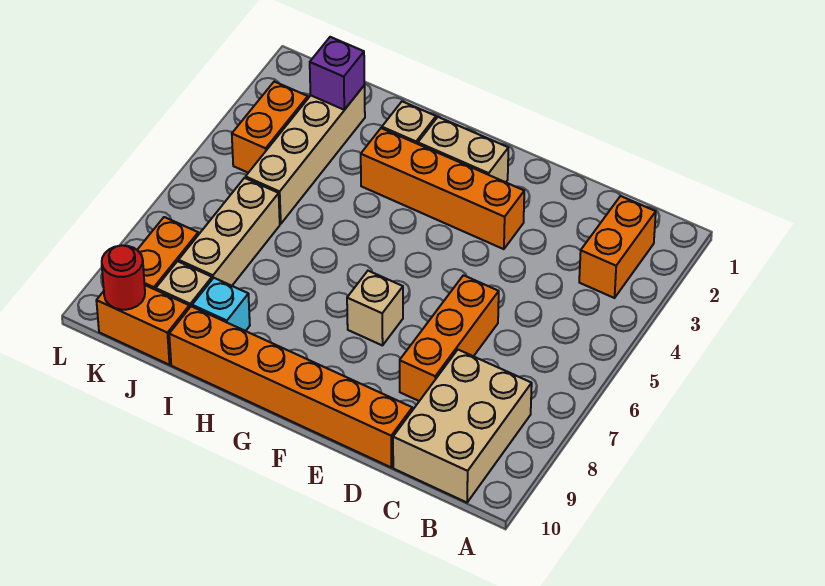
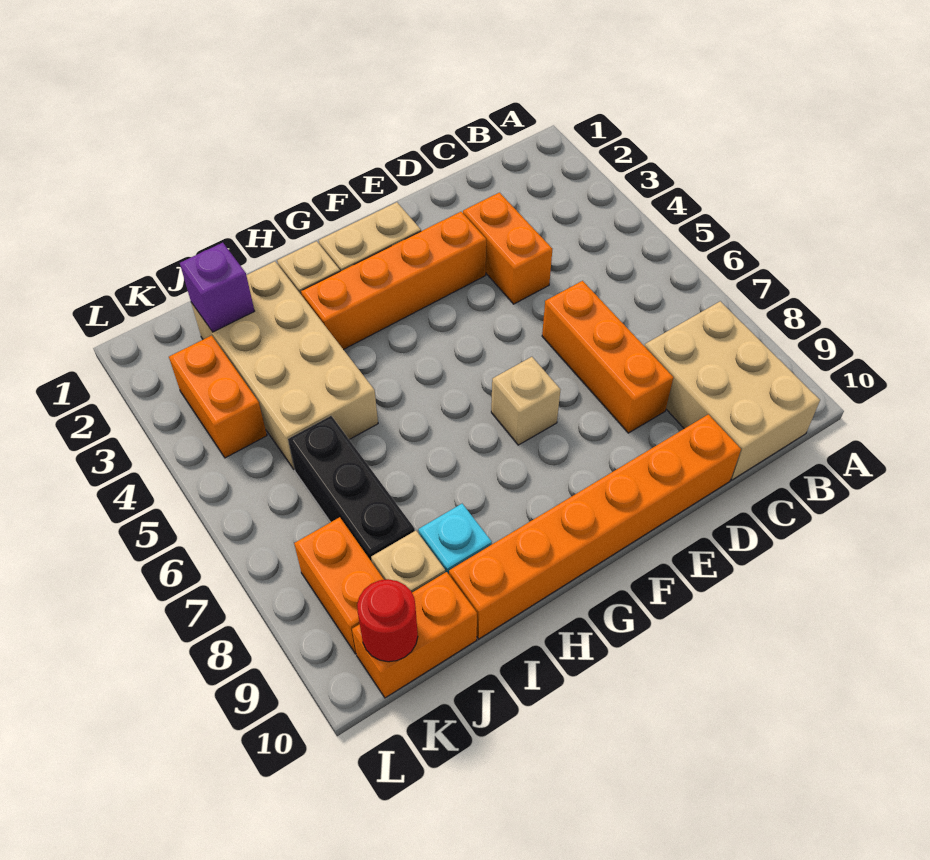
orange 1x2 brick [579,196,656,298] -> orange 1x2 brick moved to [463,193,552,304]
tan 1x4 brick [246,85,365,224] -> tan 2x4 brick [191,261,378,470]
tan 1x3 brick [179,178,280,286] -> black 1x3 brick [288,416,415,562]

